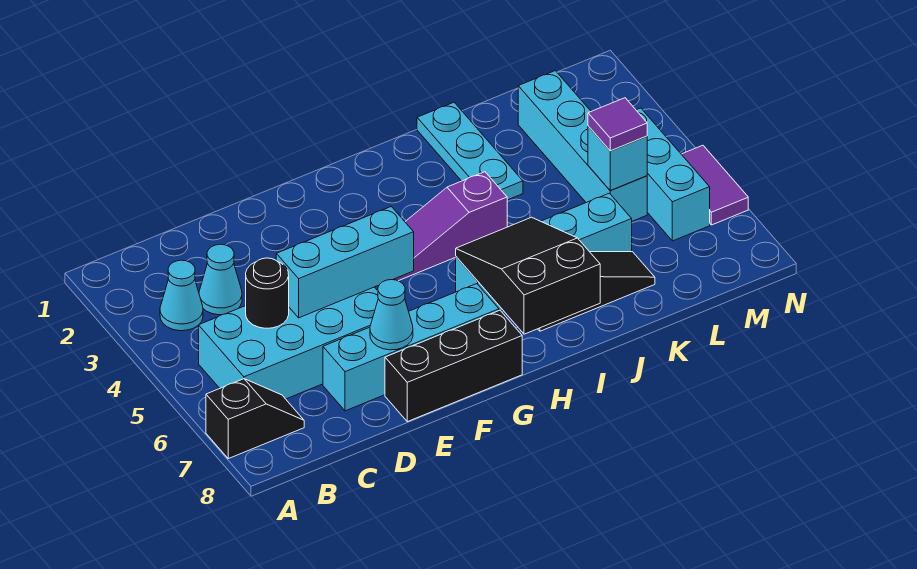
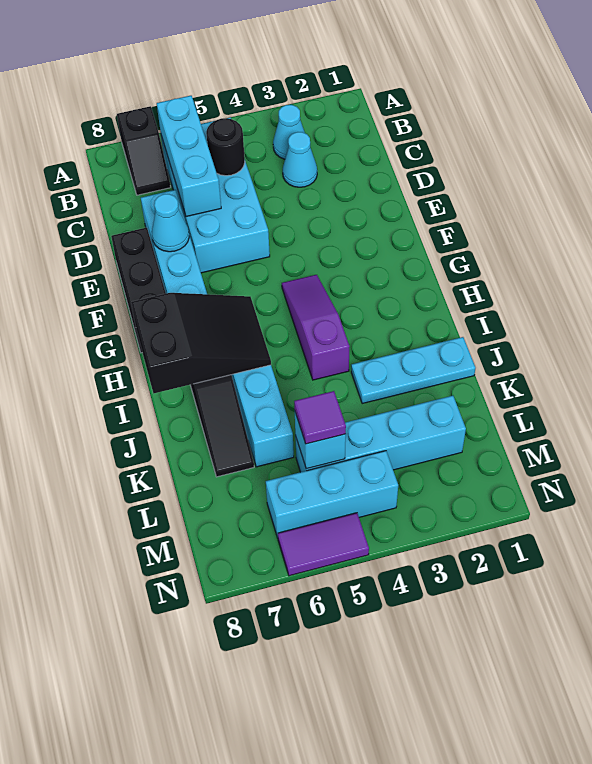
cyan 1x3 brick [276,207,414,318] -> cyan 1x3 brick moved to [157,96,221,217]

